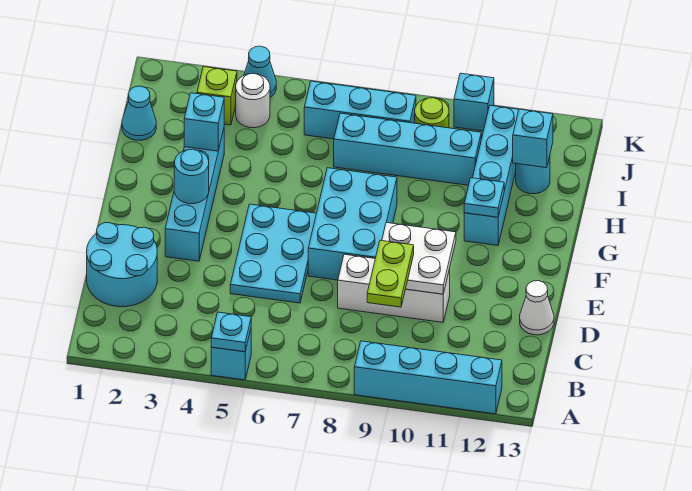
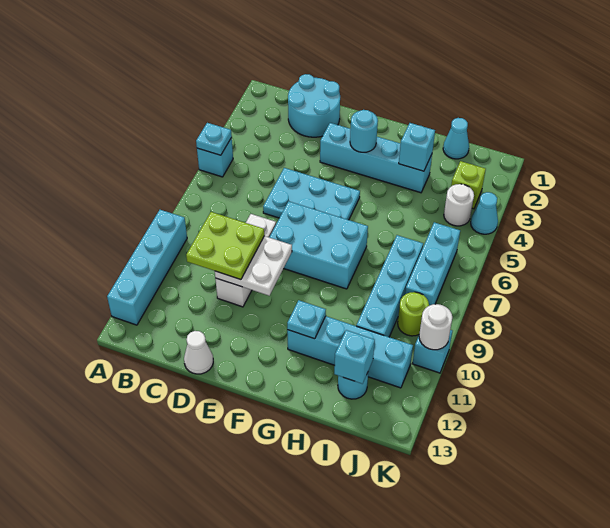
lime 1x2 plate [367,240,414,307] -> lime 2x2 plate [186,212,264,280]
none -> white 1x1 round brick [419,304,453,350]

